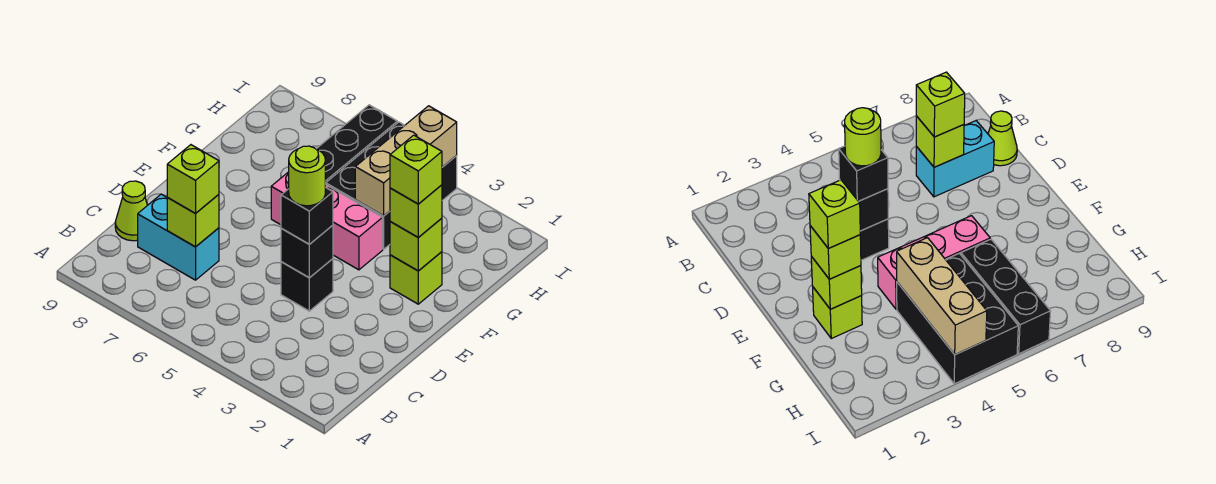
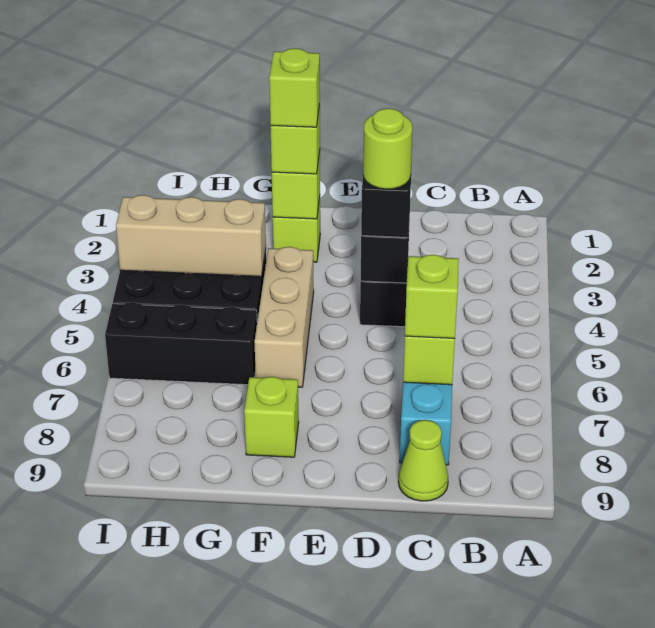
pink 1x3 brick [271,172,383,270] -> tan 1x3 brick [255,247,314,387]
none -> lime 1x1 brick [244,377,299,457]

